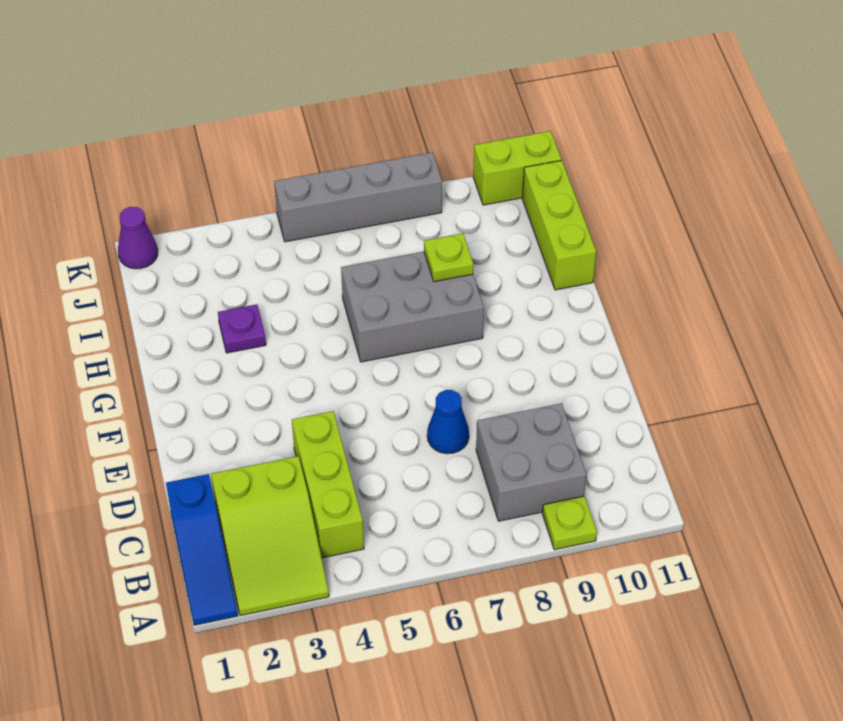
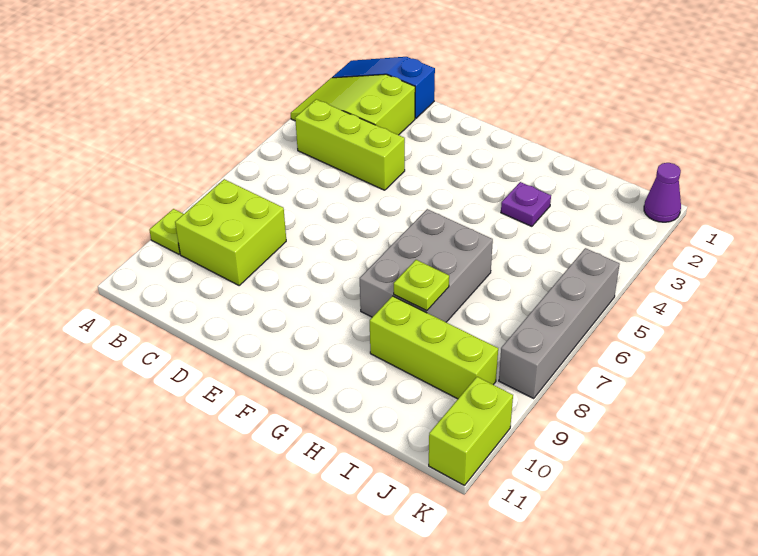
grey 2x2 brick [476,403,586,521] -> lime 2x2 brick [175,179,286,285]
blue 1x1 cone [427,390,469,454] -> none
lime 1x3 brick [522,160,596,290] -> lime 1x3 brick moved to [370,296,498,399]

